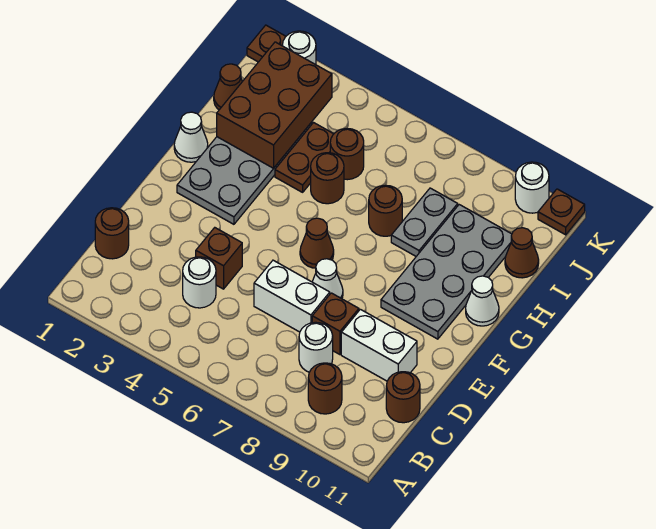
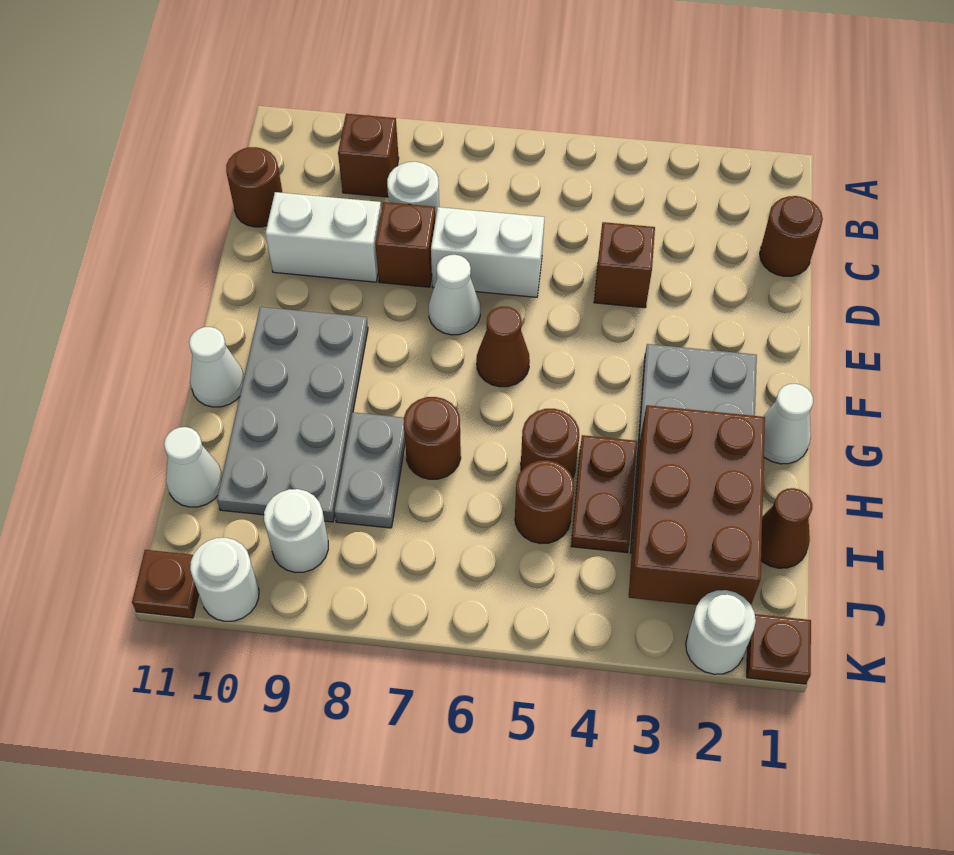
brown 1x1 round brick [308,363,342,414] -> brown 1x1 brick [338,114,399,197]
white 1x1 round brick [183,257,216,308] -> white 1x1 round brick moved to [264,489,328,573]
brown 1x1 cone [505,228,539,278] -> white 1x1 cone [164,427,222,507]

